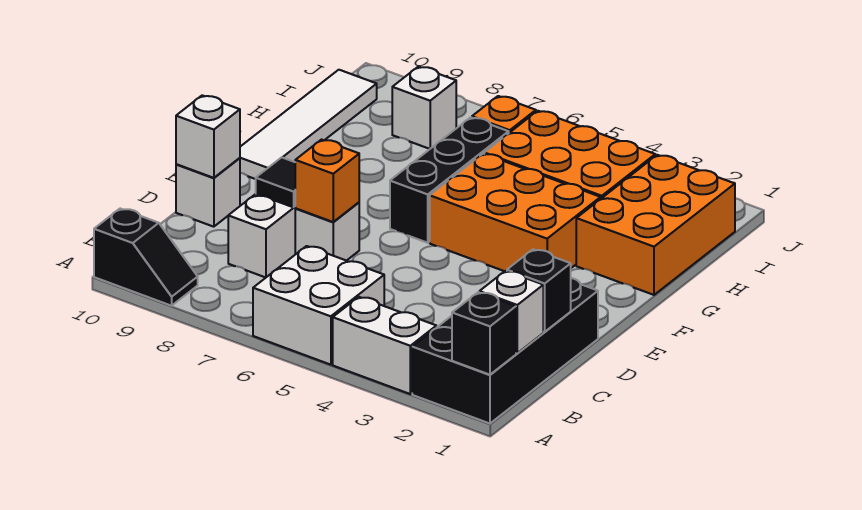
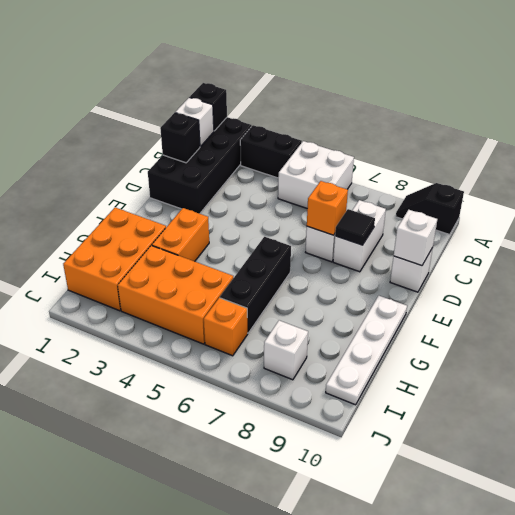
white 1x2 brick [333,297,436,394] -> black 1x2 brick [240,125,302,178]
orange 2x3 brick [430,154,601,271] -> orange 1x2 brick [152,208,209,261]
white 1x4 tile [240,70,377,179] -> white 1x4 plate [326,296,407,405]

